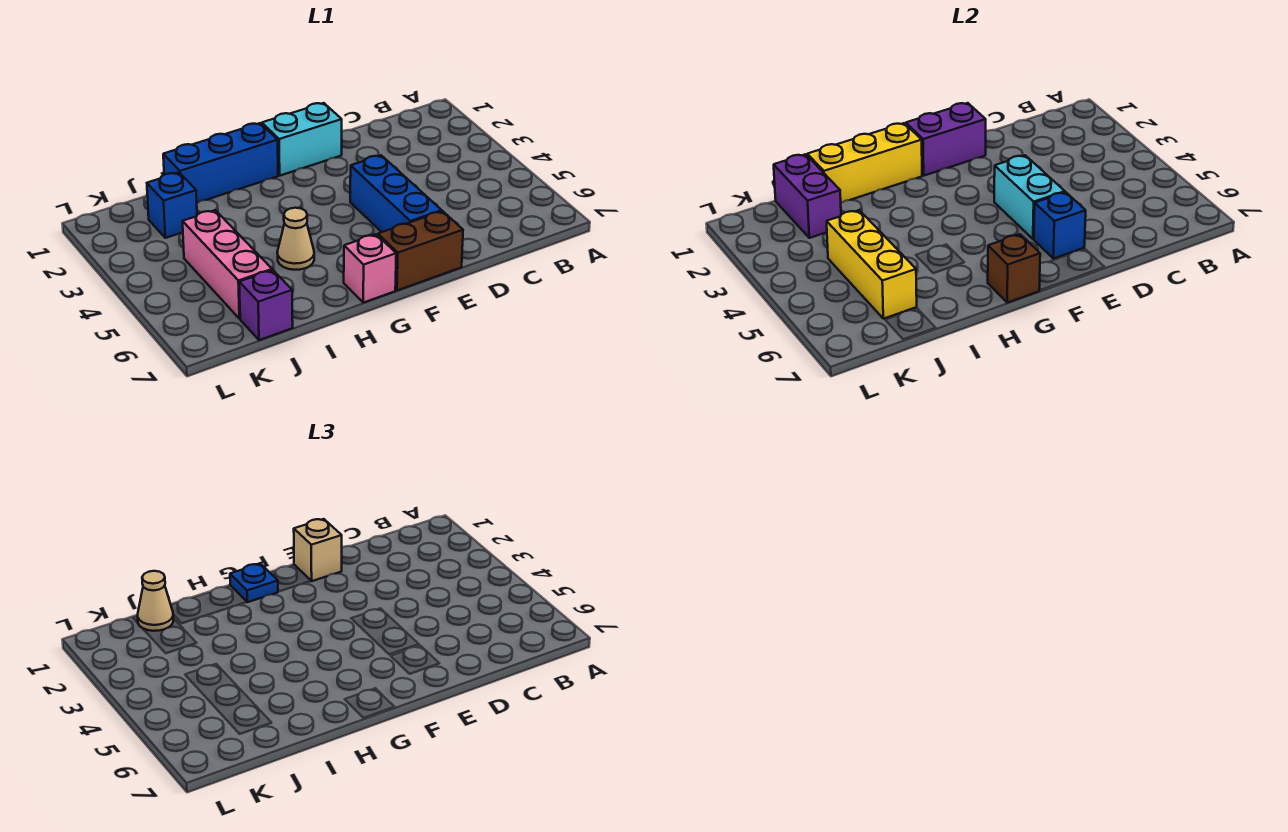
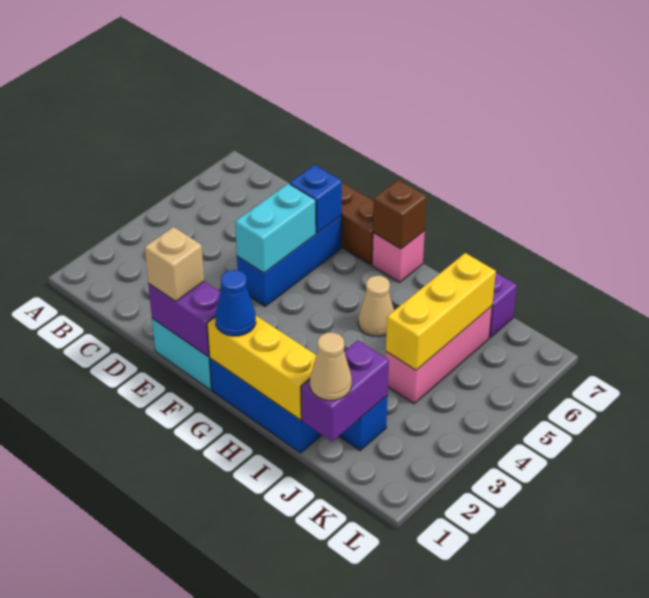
blue 1x1 plate [230,564,278,602] -> blue 1x1 cone [215,270,256,336]

